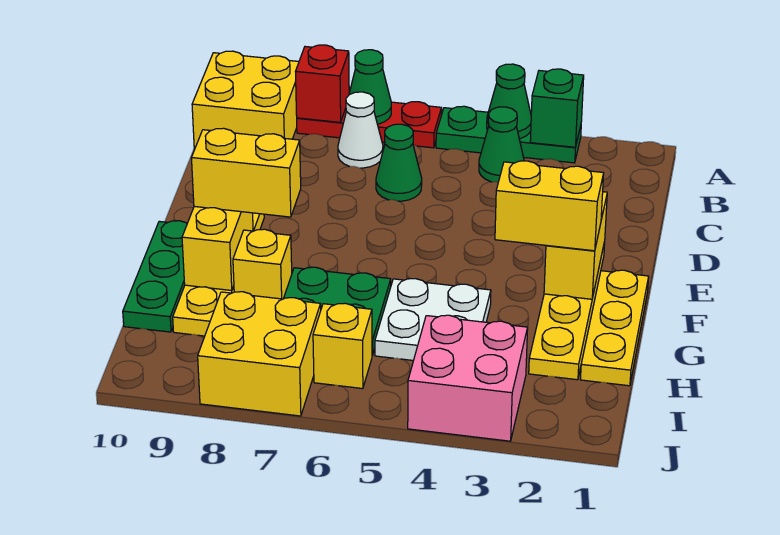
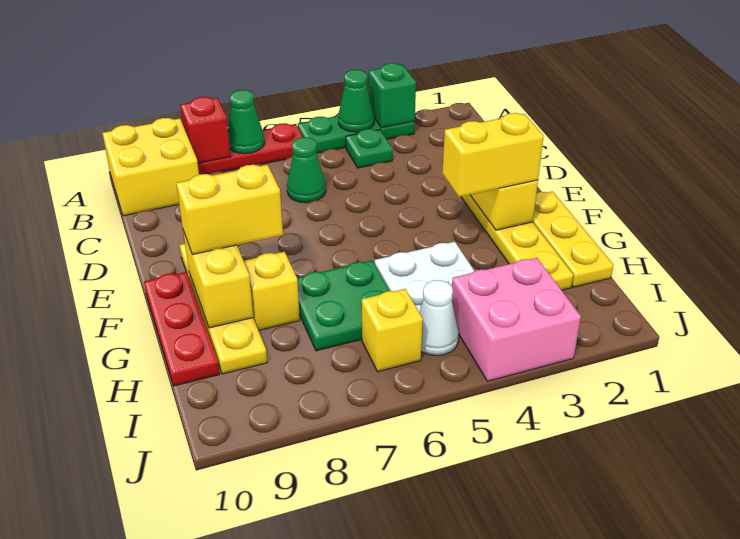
green 1x1 cone [479,107,524,182] -> green 1x1 plate [346,129,393,168]
white 1x1 cone [338,92,383,168] -> white 1x1 cone moved to [419,280,459,356]
green 1x3 plate [123,221,187,332] -> red 1x3 plate [144,272,220,386]
yellow 2x2 brick [198,292,321,416] -> none

